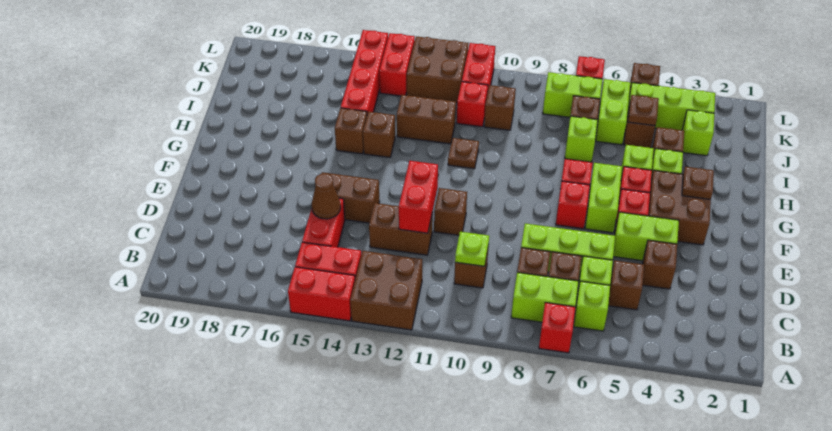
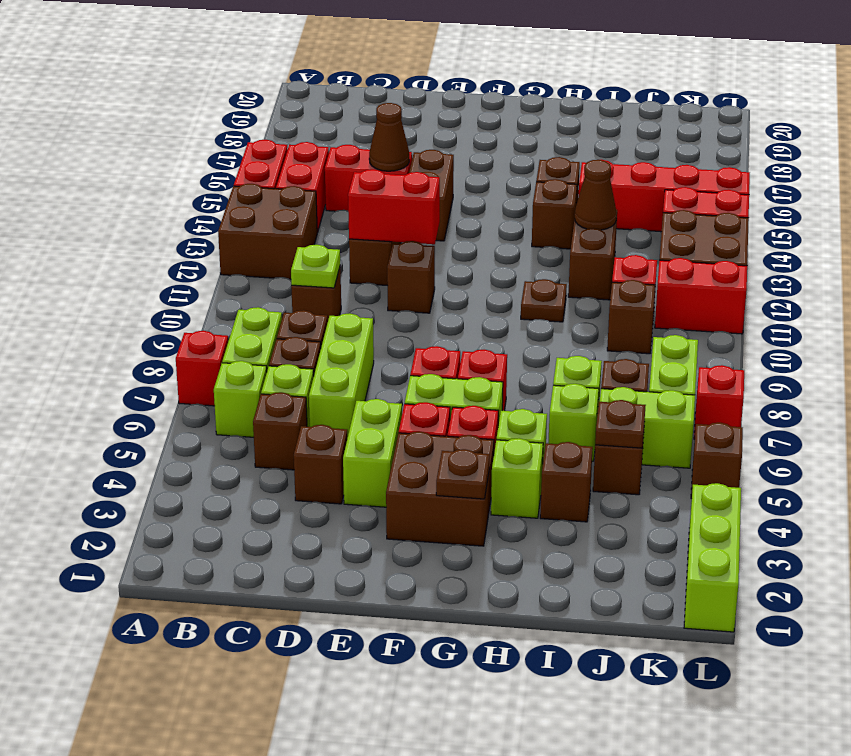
none -> brown 1x1 cone [575,160,617,230]
lime 1x1 brick [682,110,714,156] -> lime 1x1 brick moved to [548,384,599,461]
lime 1x3 brick [627,83,715,130] -> lime 1x3 brick moved to [684,483,741,632]

